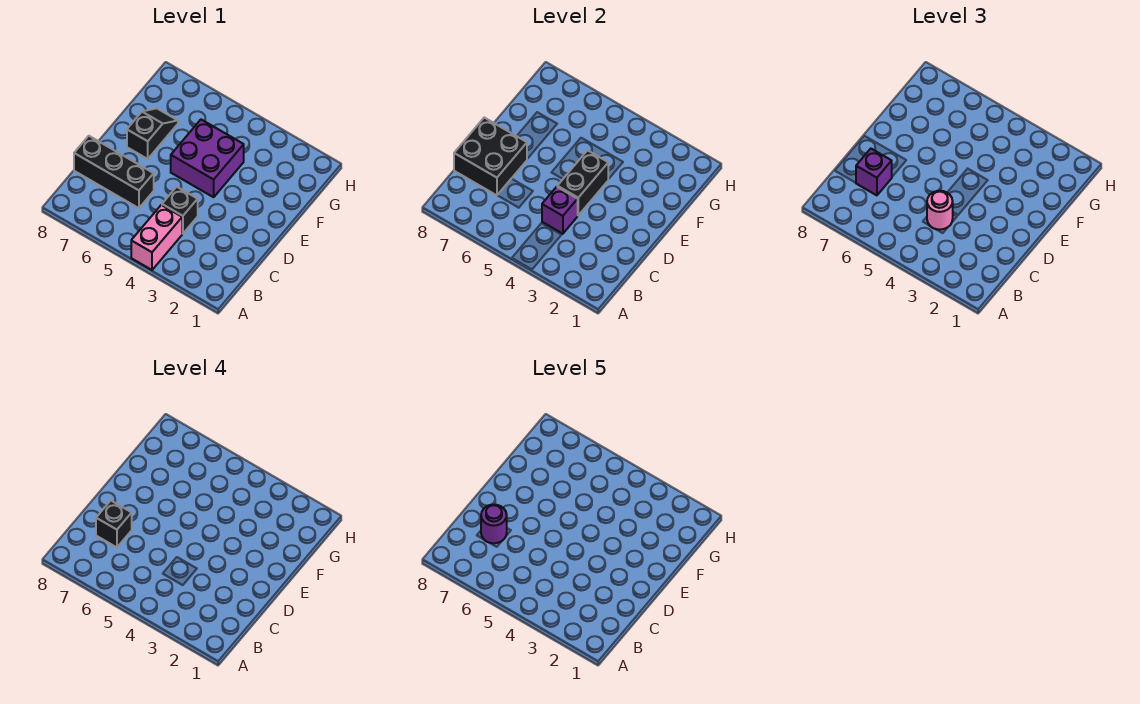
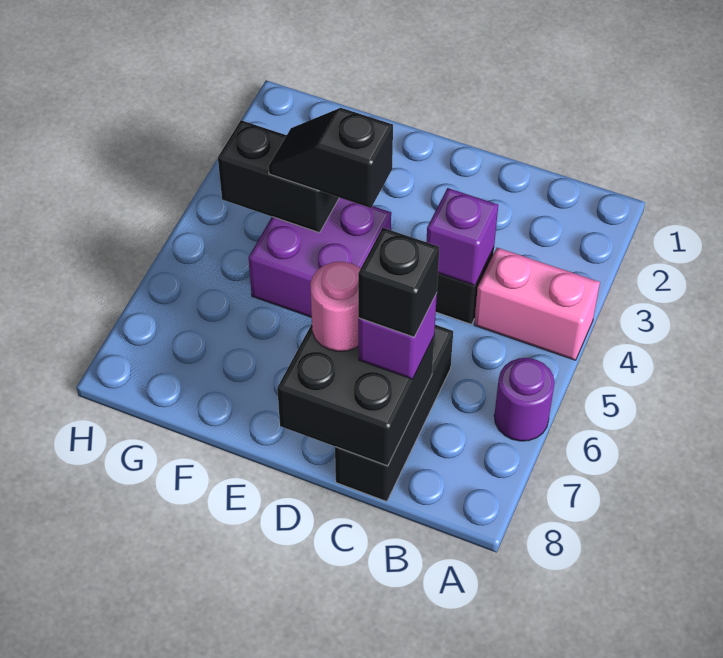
pink 1x1 round brick [927,191,953,230] -> pink 1x1 round brick moved to [310,262,361,351]
purple 1x1 round brick [481,505,507,543] -> purple 1x1 round brick moved to [494,358,555,441]
black 1x2 brick [557,150,608,215] -> black 1x2 brick moved to [218,120,339,233]
black 1x2 slope [127,108,178,159] -> black 1x2 slope moved to [268,108,393,208]

